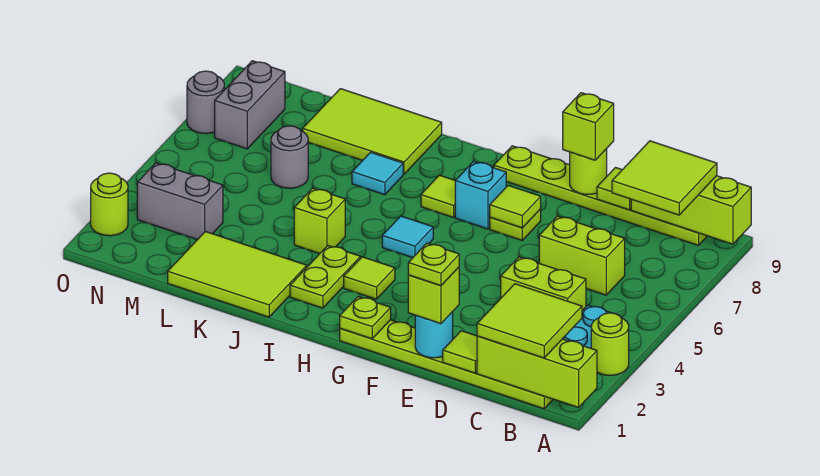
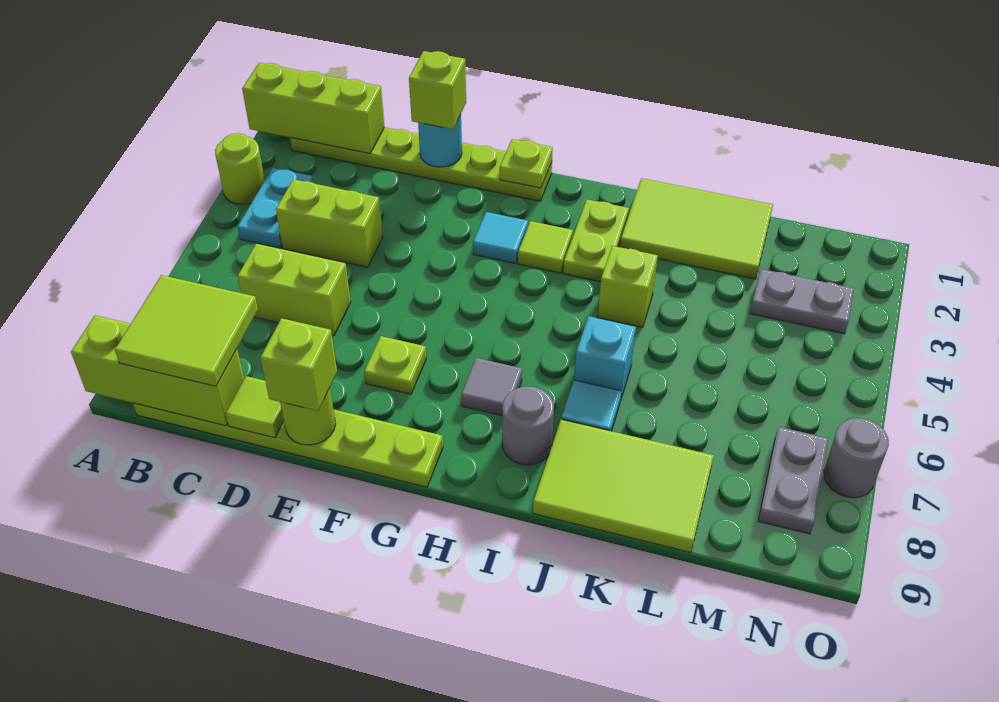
lime 2x2 tile [477,284,582,358] -> none
lime 1x1 tile [443,331,477,373] -> none
lime 1x1 plate [408,243,459,286] -> none
lime 1x1 tile [490,185,541,228] -> none
cyan 1x1 brick [455,161,506,229] -> cyan 1x1 brick moved to [574,316,636,401]
cyan 1x1 tile [382,216,433,258] -> cyan 1x1 tile moved to [473,212,528,264]
lime 1x1 tile [421,175,455,218] -> grey 1x1 tile [461,358,522,416]
grey 1x1 round brick [271,126,308,188] -> grey 1x1 round brick moved to [502,386,554,465]
grey 1x2 brick [137,163,223,240] -> grey 1x2 plate [750,269,854,334]
grey 1x2 brick [215,61,285,149] -> grey 1x2 plate [758,427,828,534]
lime 1x1 round brick [91,173,128,236] -> none

